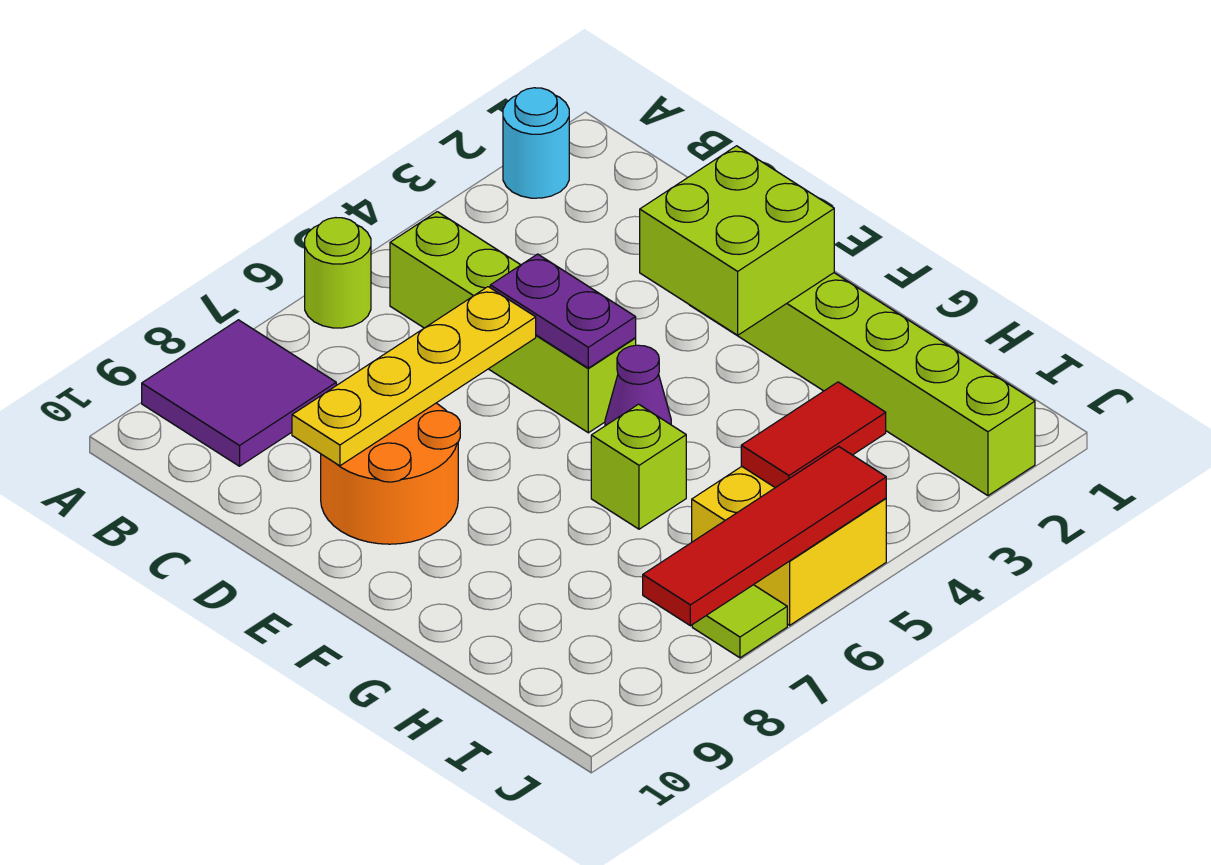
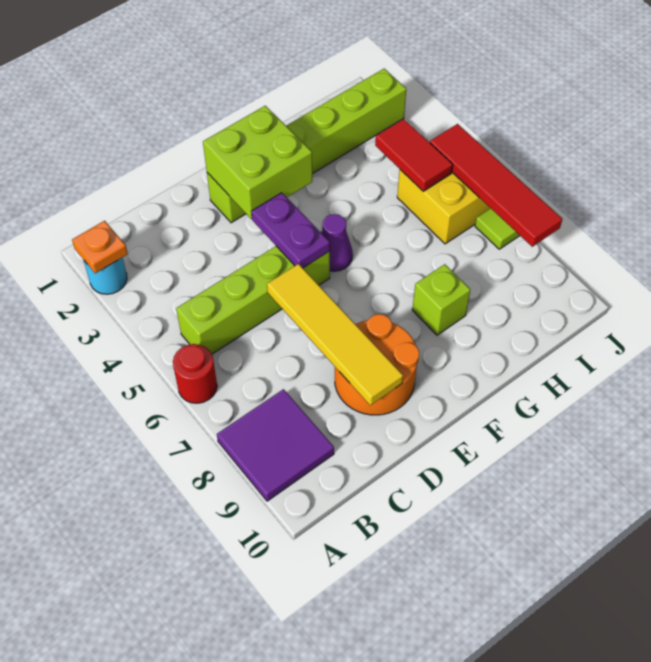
none -> orange 1x1 plate [72,221,128,274]
lime 1x1 round brick [305,218,371,328] -> red 1x1 round brick [173,344,217,403]
purple 1x2 plate [490,254,636,368] -> purple 1x2 plate turned to [252,193,330,268]
yellow 1x4 plate [292,287,536,466] -> yellow 1x4 tile [267,264,403,405]
lime 1x1 brick [591,404,686,529] -> lime 1x1 brick moved to [412,264,470,335]

